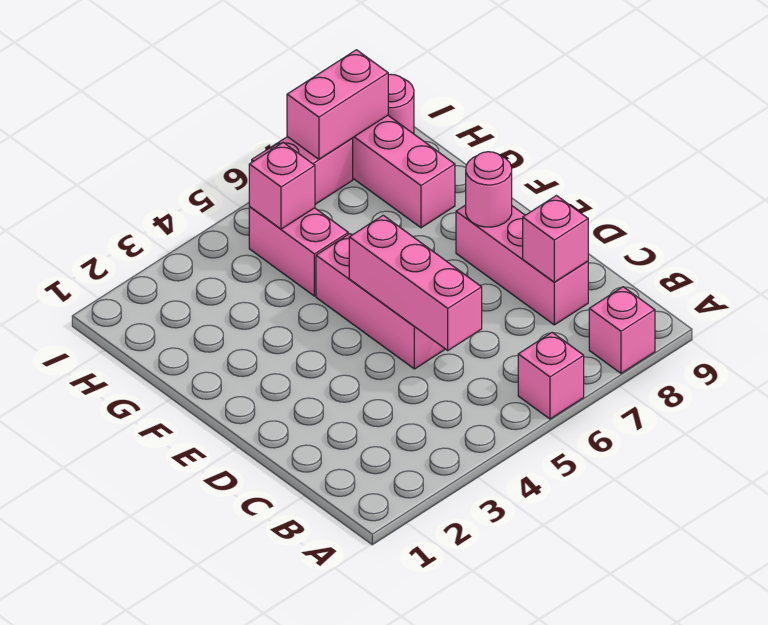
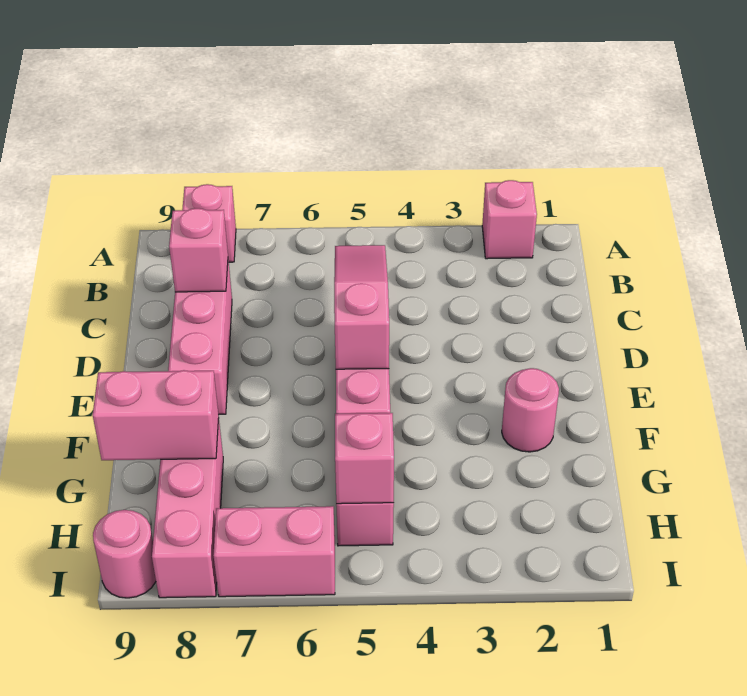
pink 1x1 brick [518,333,584,419] -> pink 1x1 brick moved to [482,180,537,259]
pink 1x3 brick [349,215,482,350] -> pink 1x3 slope [334,245,389,369]
pink 1x1 round brick [466,152,512,227] -> pink 1x1 round brick moved to [502,368,559,452]
pink 1x2 brick [287,50,388,159] -> pink 1x2 brick moved to [93,370,219,460]

